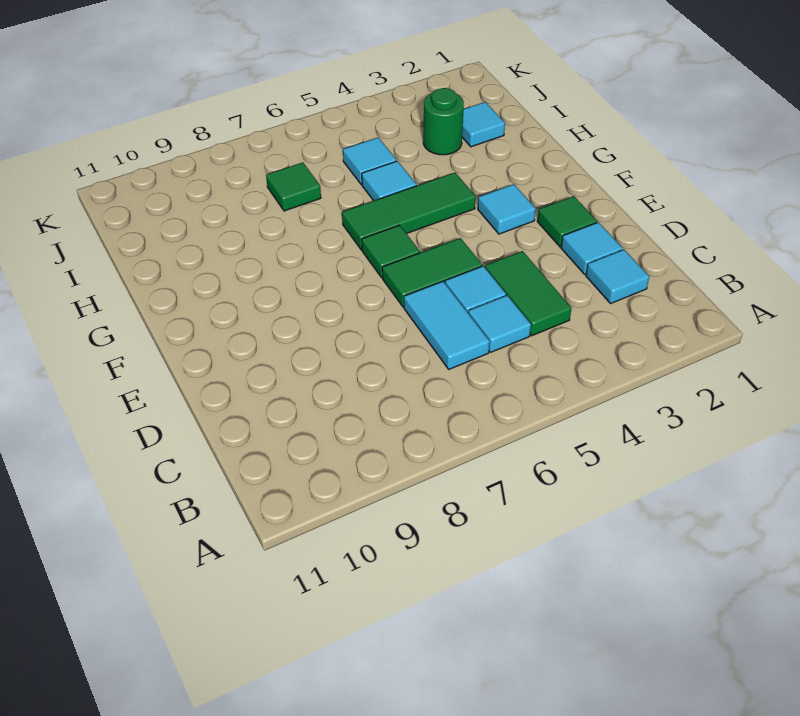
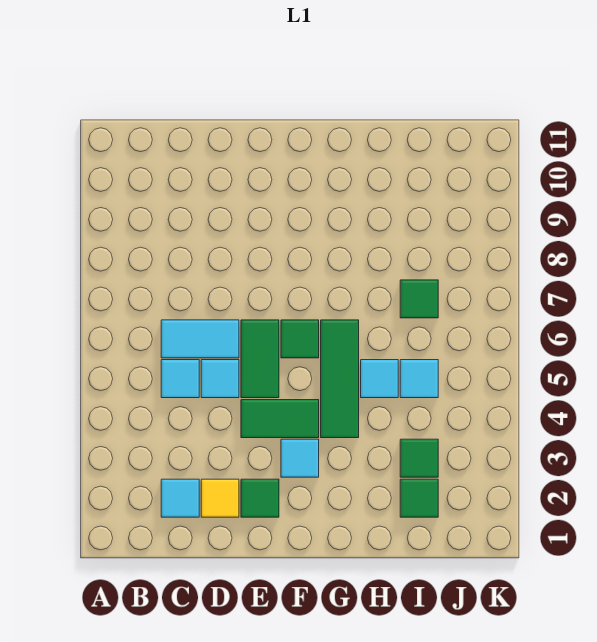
green 1x2 tile [485,251,571,336] -> green 1x2 tile moved to [241,400,319,438]
cyan 1x1 tile [561,222,623,274] -> yellow 1x1 tile [201,479,239,517]
cyan 1x1 tile [462,102,505,147] -> green 1x1 tile [400,479,438,517]
green 1x1 round brick [423,88,464,155] -> green 1x1 tile [400,439,438,477]

